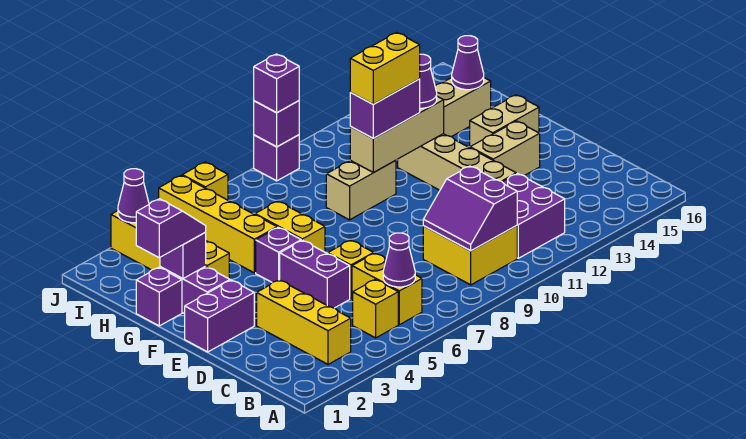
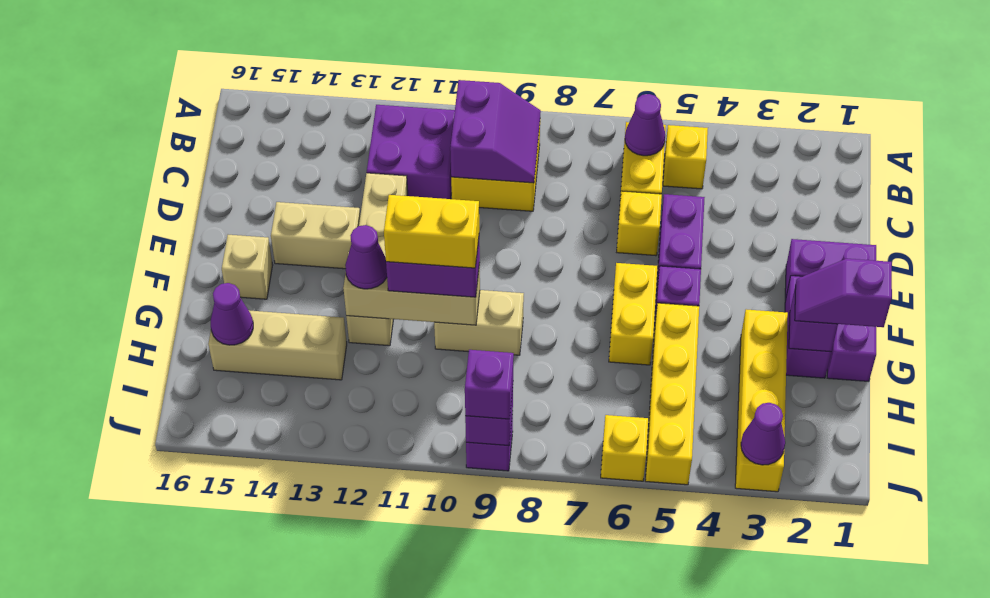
yellow 1x3 brick [257,280,351,364] -> none
tan 1x2 brick [470,95,539,147] -> tan 1x1 brick [222,235,273,299]

